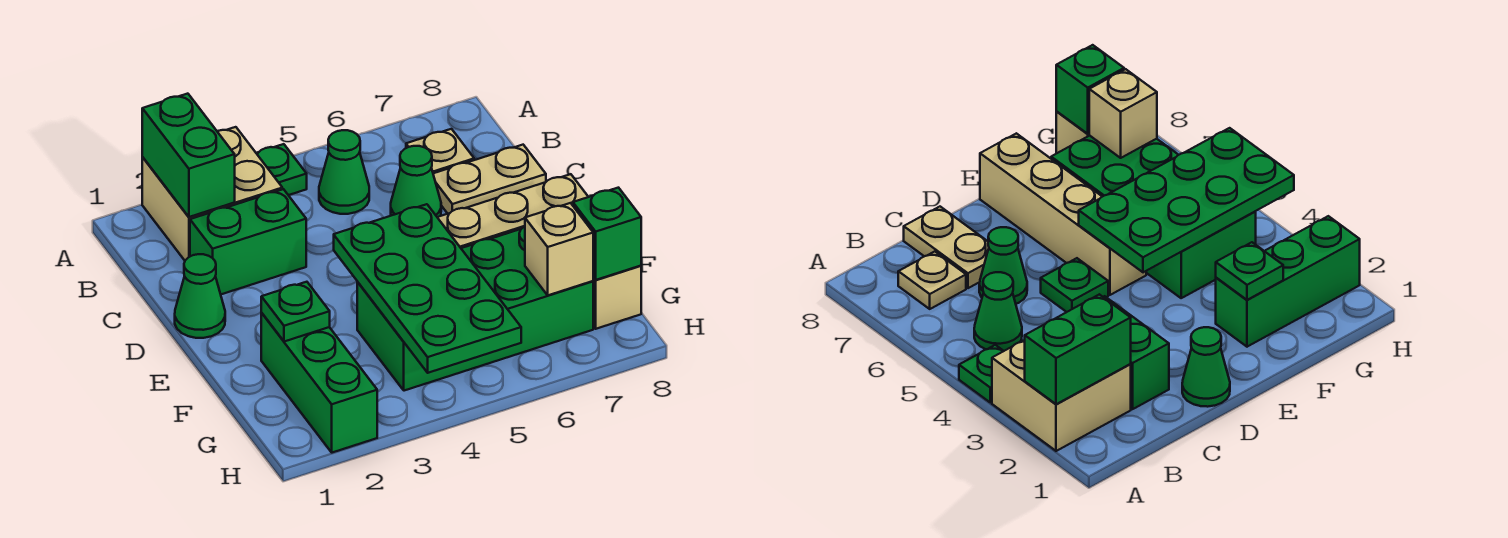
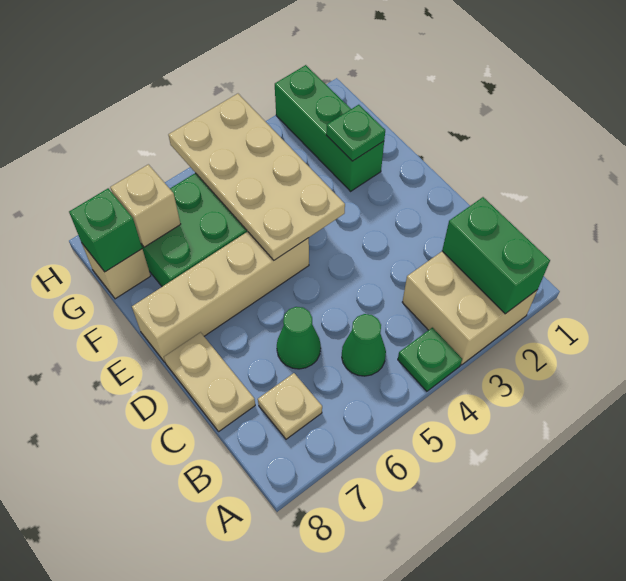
green 1x2 brick [190,189,306,294] -> none
tan 1x2 plate [433,145,546,214] -> tan 1x2 plate turned to [164,332,255,432]
green 1x1 cone [175,254,225,338] -> none
green 1x1 plate [1041,258,1108,312] -> none
green 2x4 plate [334,204,521,373] -> tan 2x4 plate [168,94,345,260]

